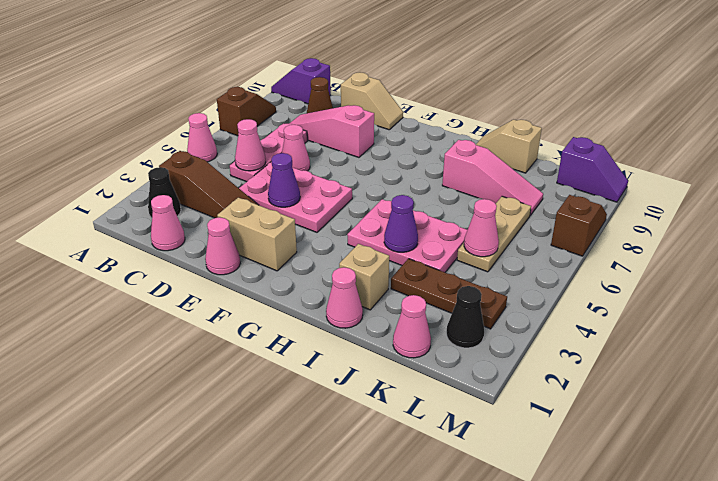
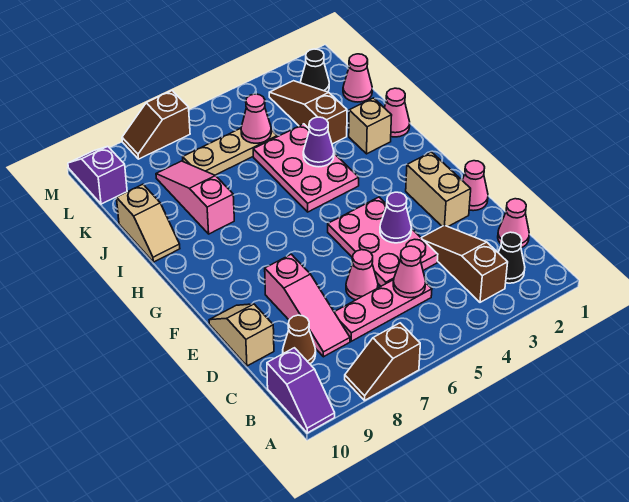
pink 1x1 cone [187,113,217,162] -> none
brown 1x3 plate [391,259,507,329] -> brown 1x3 slope [269,81,347,144]

